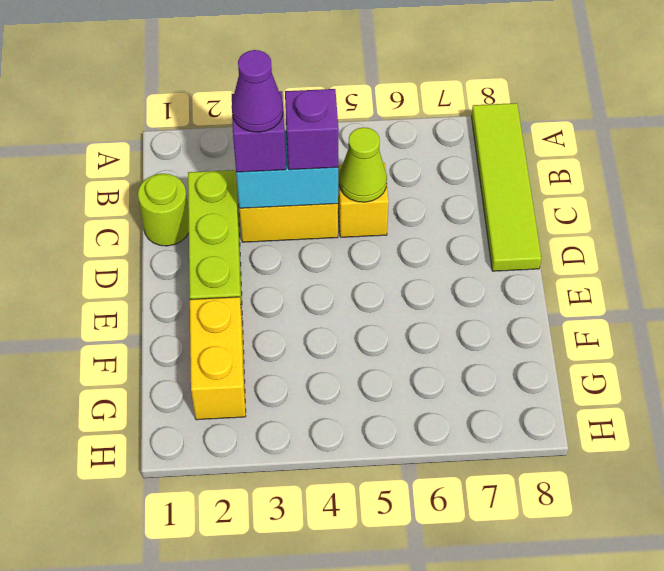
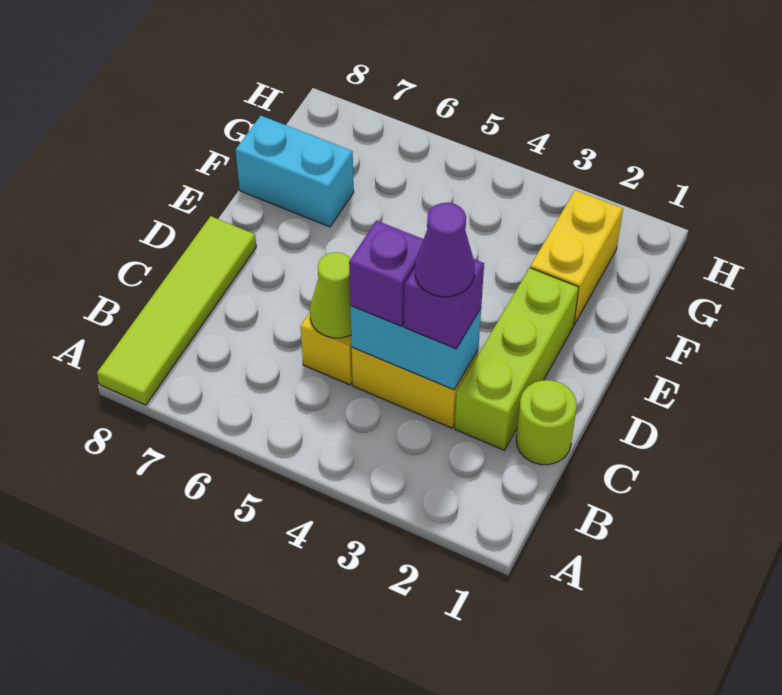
none -> cyan 1x2 brick [236,116,354,227]

